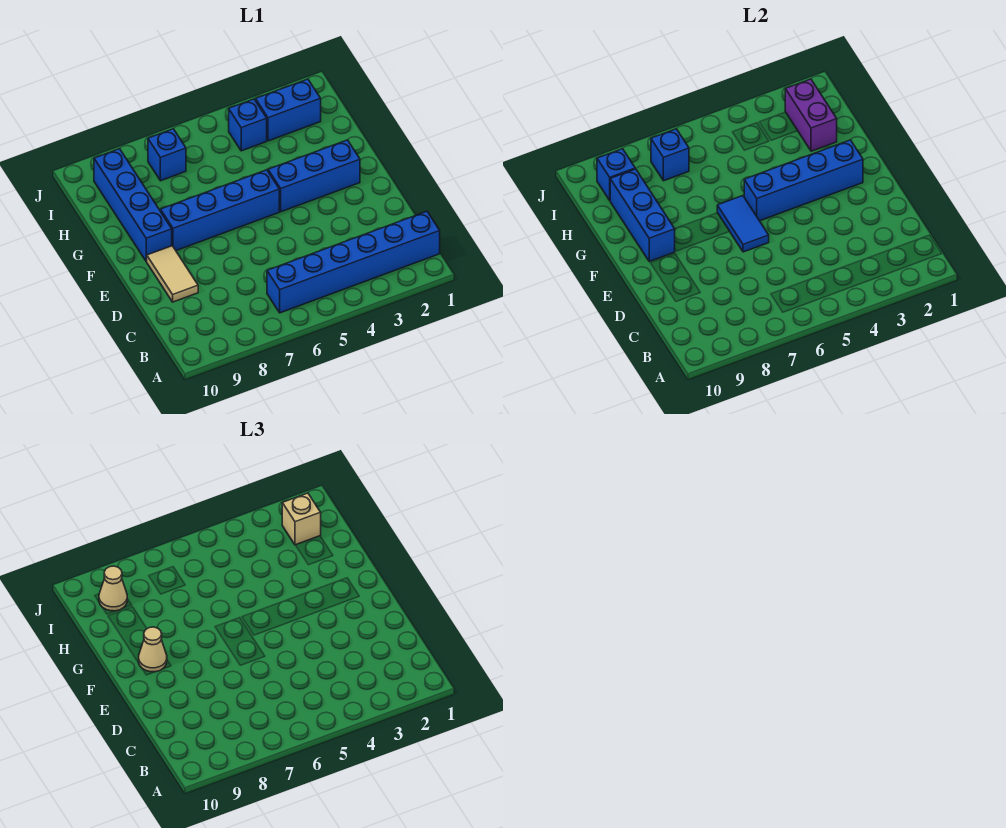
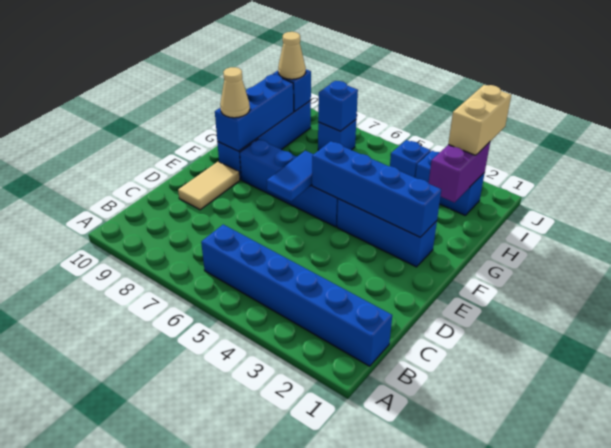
tan 1x1 brick [282,493,321,545] -> tan 1x2 brick [448,85,511,155]

